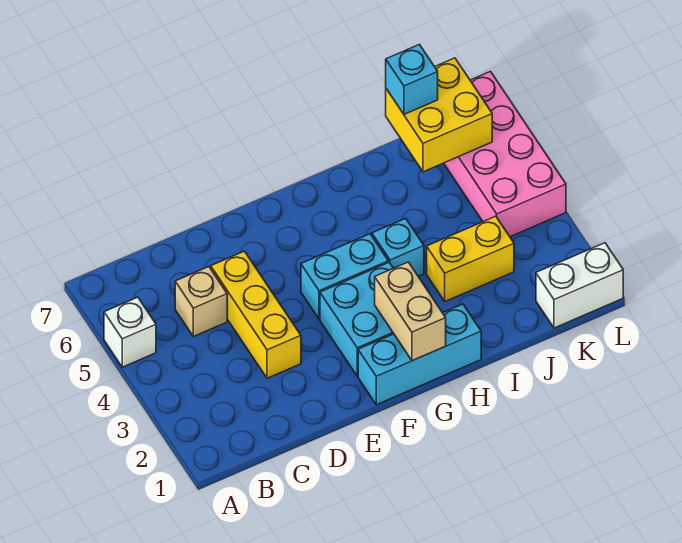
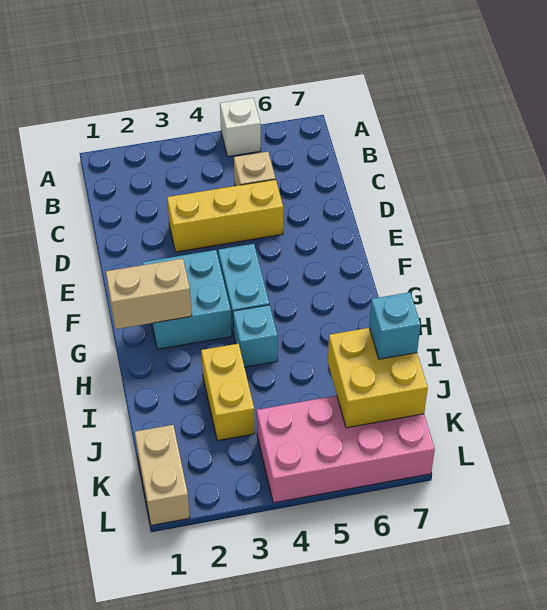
cyan 1x3 brick [358,304,481,405] -> none
white 1x2 brick [536,243,623,328] -> tan 1x2 brick [135,425,190,525]

